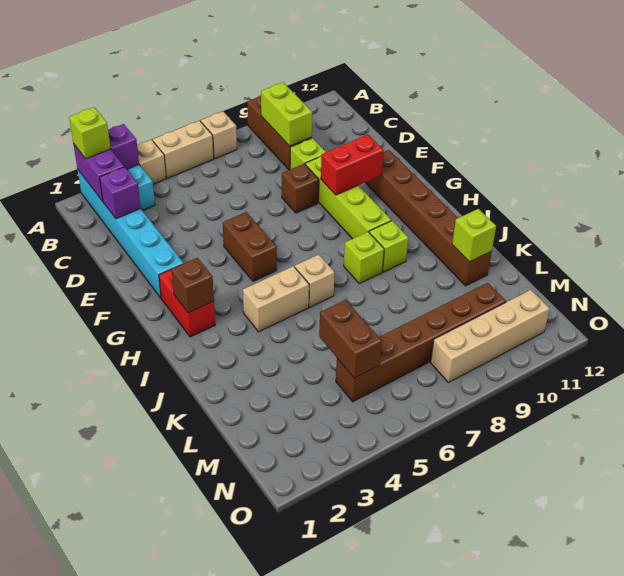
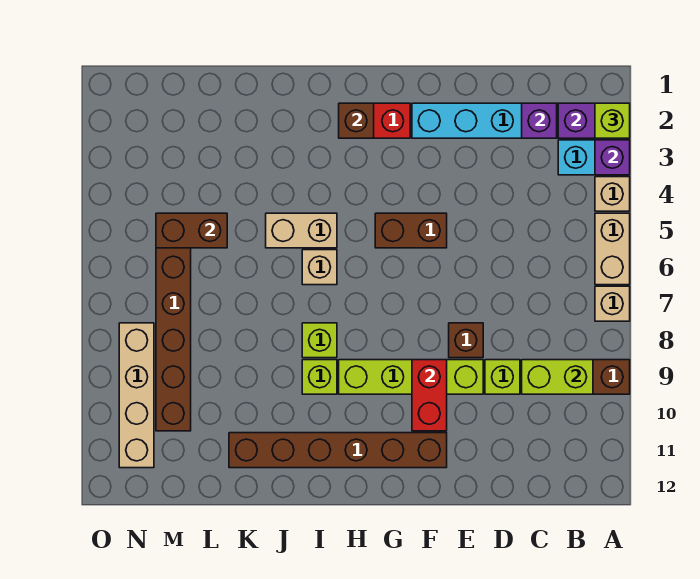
tan 1x2 brick [243,266,309,332] -> tan 1x2 brick turned to [266,213,337,248]
lime 1x1 brick [452,209,496,262] -> none

